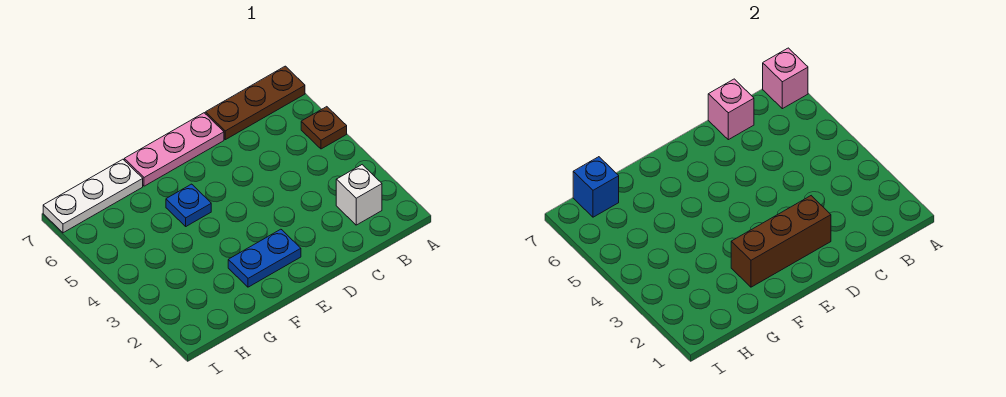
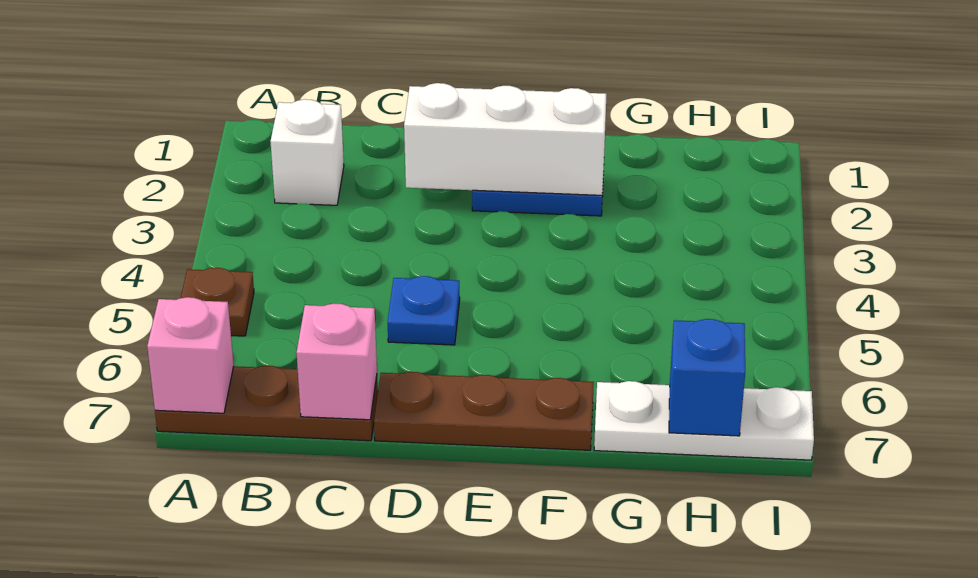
brown 1x3 brick [731,196,831,287] -> white 1x3 brick [404,83,607,195]
pink 1x3 plate [124,113,224,186] -> brown 1x3 plate [374,372,594,450]
blue 1x1 plate [166,184,211,226] -> blue 1x1 plate moved to [388,276,460,345]

